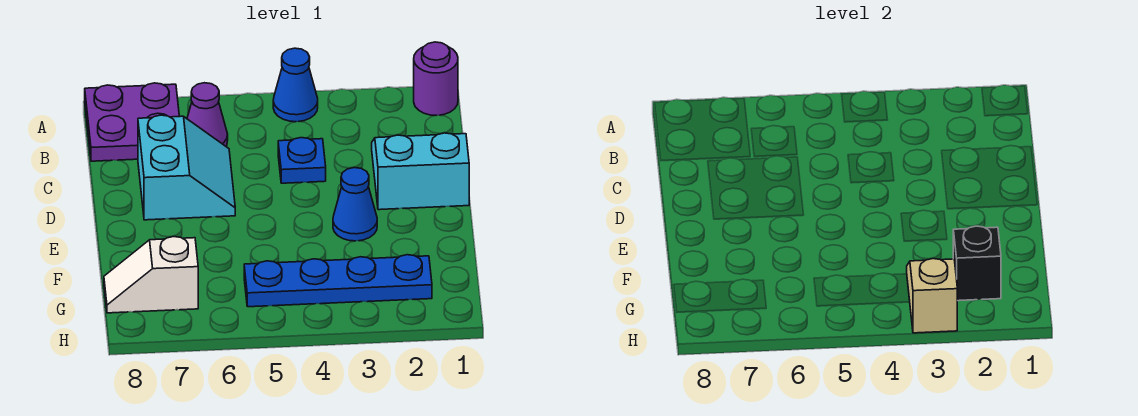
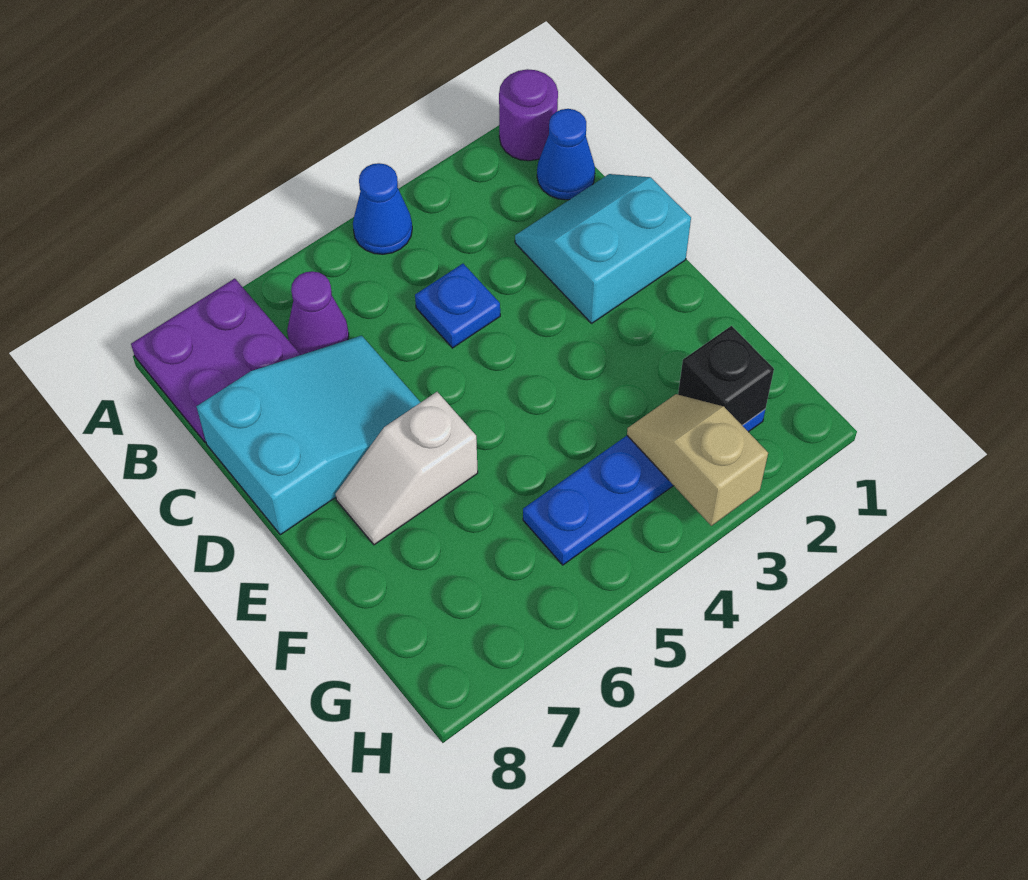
cyan 2x2 slope [138,115,235,220] -> cyan 2x3 slope [196,336,421,535]
blue 1x1 cone [333,168,377,241] -> blue 1x1 cone moved to [537,109,595,200]
white 1x2 slope [104,237,198,313] -> white 1x2 slope moved to [335,392,478,545]

